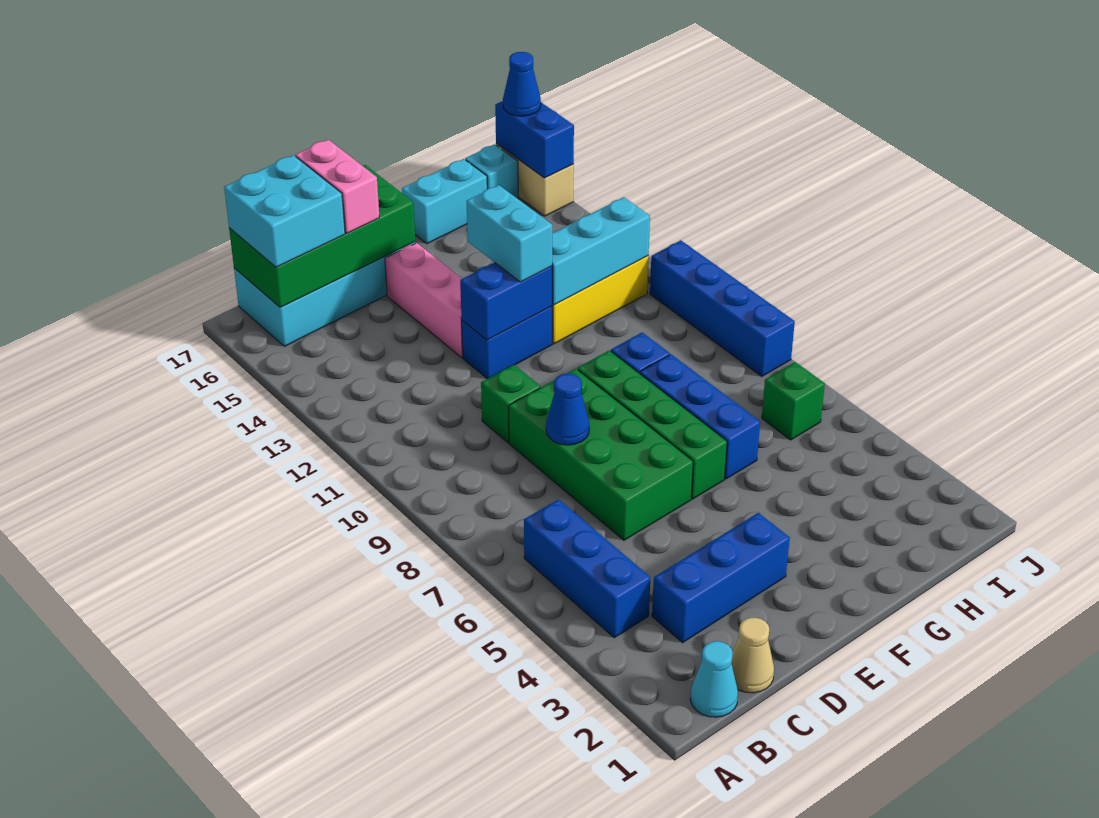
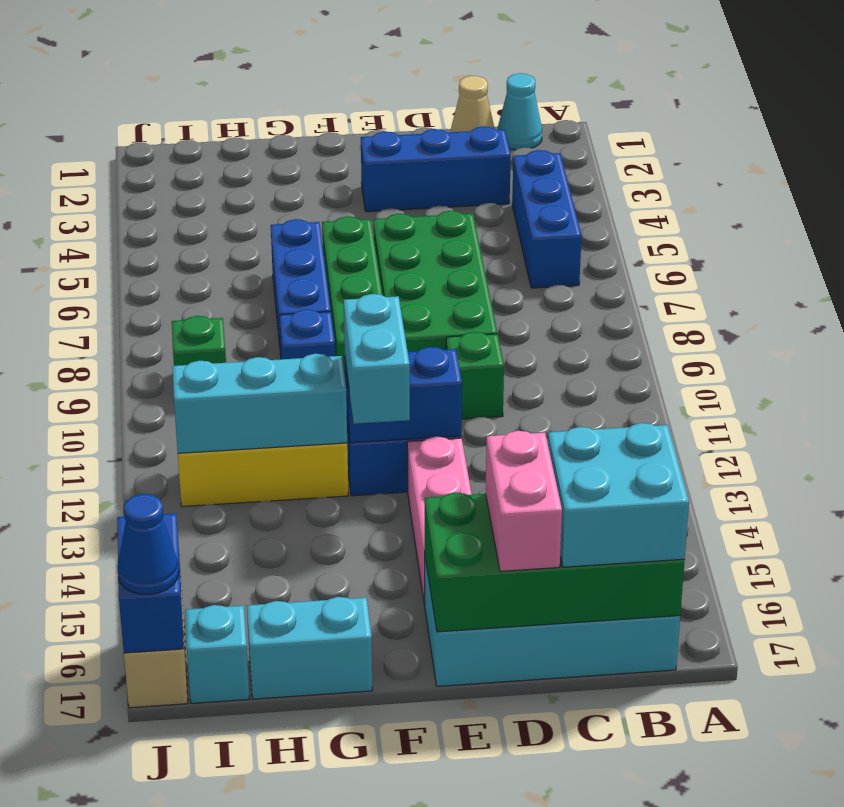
blue 1x1 cone [546,374,589,445] -> none
green 1x1 brick [762,362,825,440] -> green 1x1 brick moved to [172,316,226,366]
blue 1x4 brick [650,240,795,376] -> none

